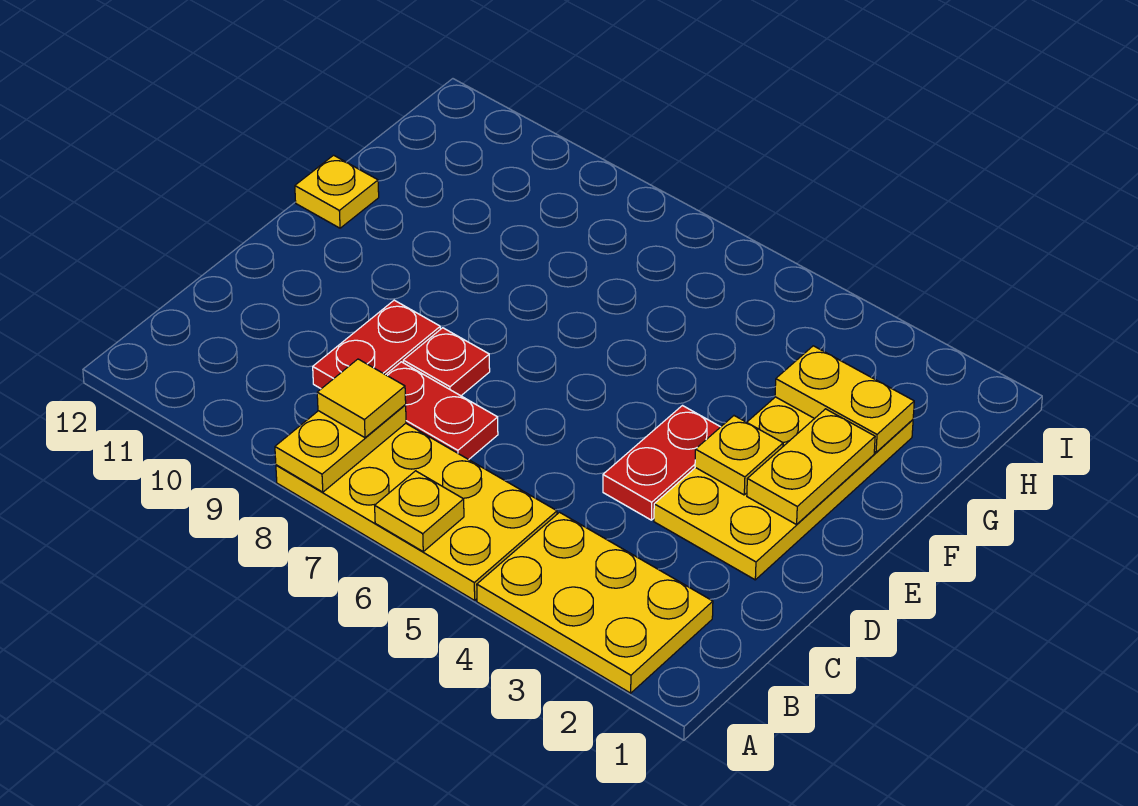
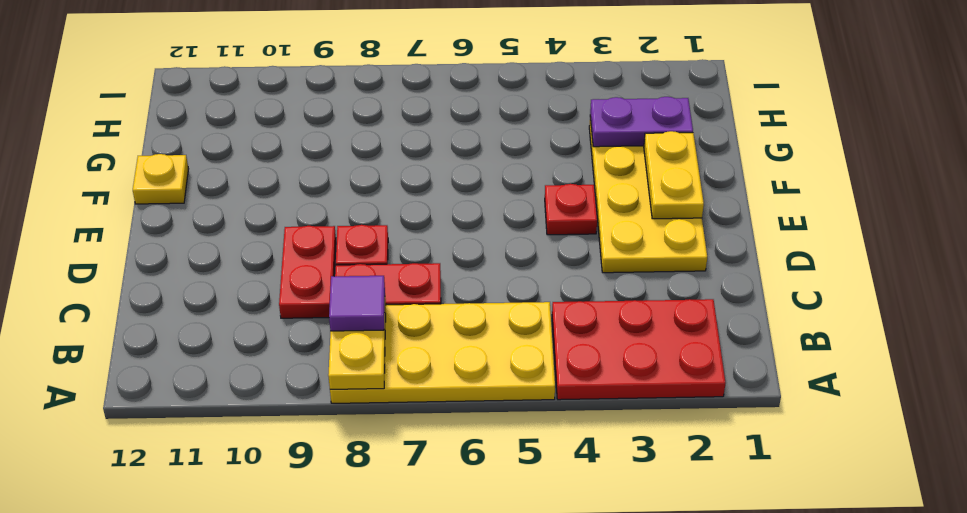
yellow 2x3 plate [477,512,713,693] -> red 2x3 plate [552,299,726,400]
yellow 1x1 plate [375,471,464,551] -> none
yellow 1x1 tile [317,359,406,438] -> purple 1x1 tile [329,276,385,331]
red 1x2 plate [603,406,720,520] -> red 1x1 plate [545,184,597,235]
yellow 1x1 plate [695,416,783,495] -> none
yellow 1x2 plate [775,346,914,452] -> purple 1x2 plate [590,97,693,147]

